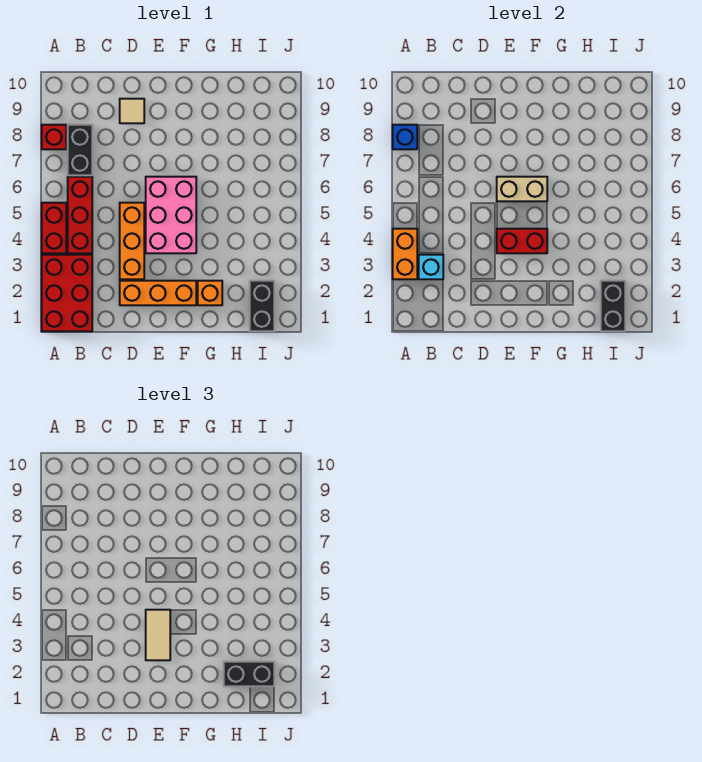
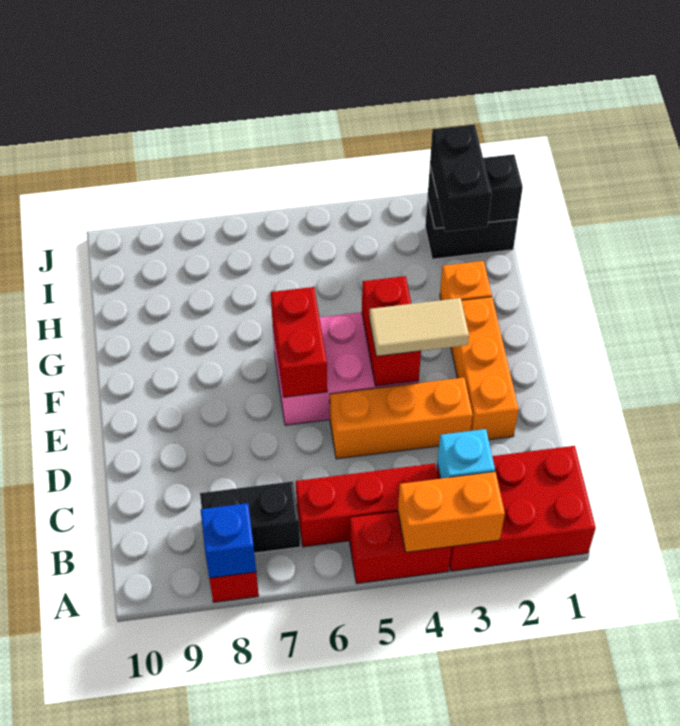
tan 1x1 tile [120,99,144,123] -> none
tan 1x2 brick [497,177,547,201] -> red 1x2 brick [271,287,327,397]

